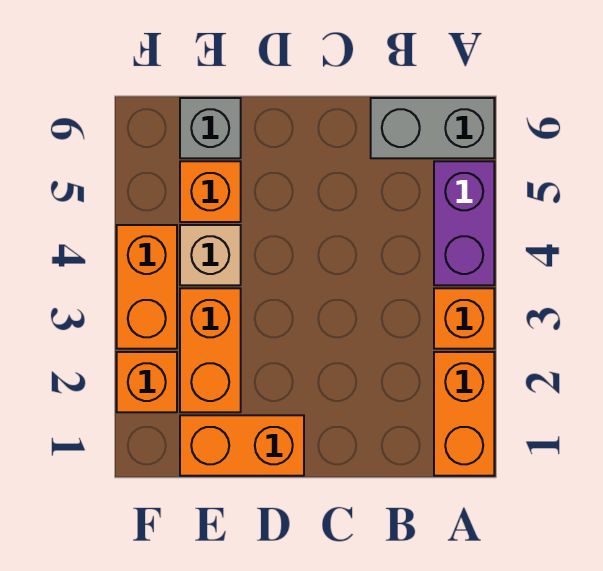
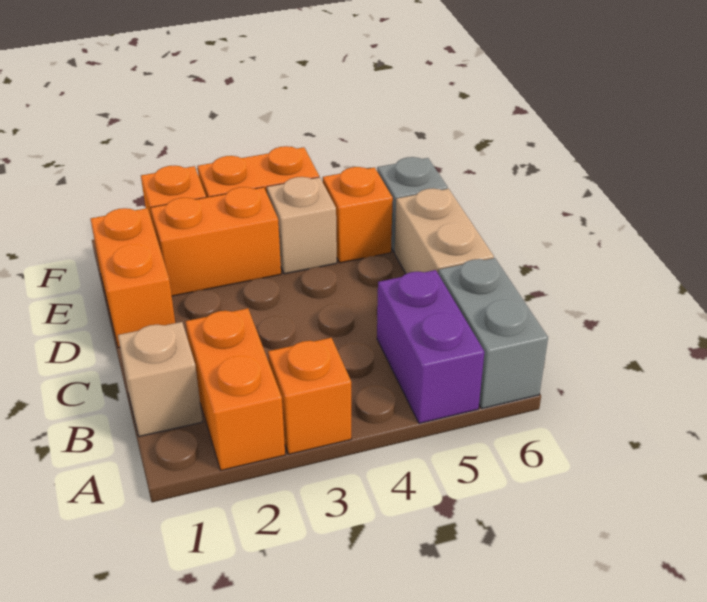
orange 1x2 brick [434,352,494,476] -> orange 1x2 brick turned to [186,308,285,470]
purple 1x2 brick [434,161,494,285] -> purple 1x2 brick turned to [377,270,484,423]
none -> tan 1x1 brick [118,322,203,437]
none -> tan 1x2 brick [395,188,494,274]

